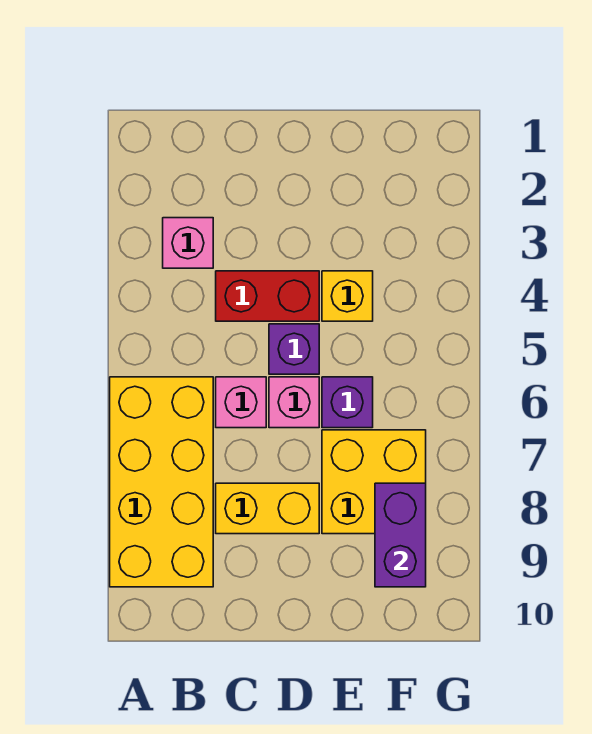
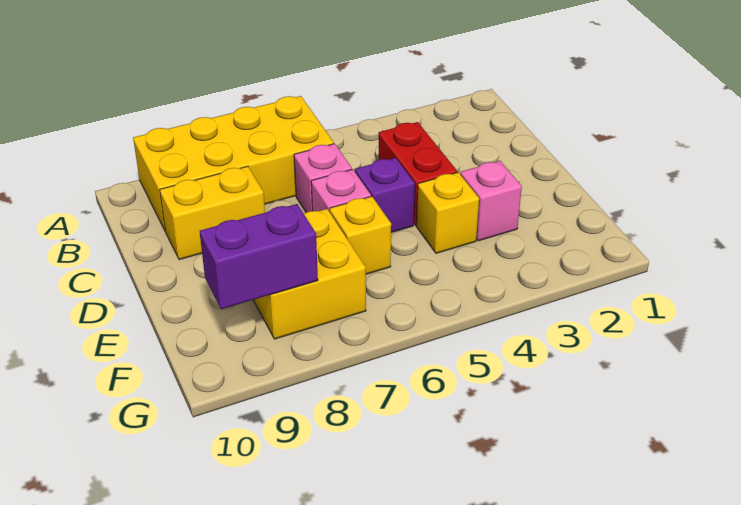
pink 1x1 brick [163,218,213,268] -> pink 1x1 brick moved to [460,161,522,241]
yellow 1x2 brick [216,483,319,534] -> yellow 1x2 brick turned to [160,166,265,260]
purple 1x1 brick [322,377,373,428] -> yellow 1x1 brick [330,196,391,274]

